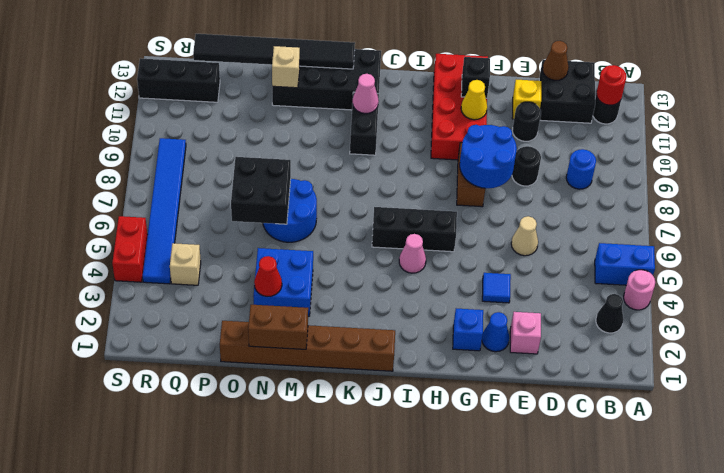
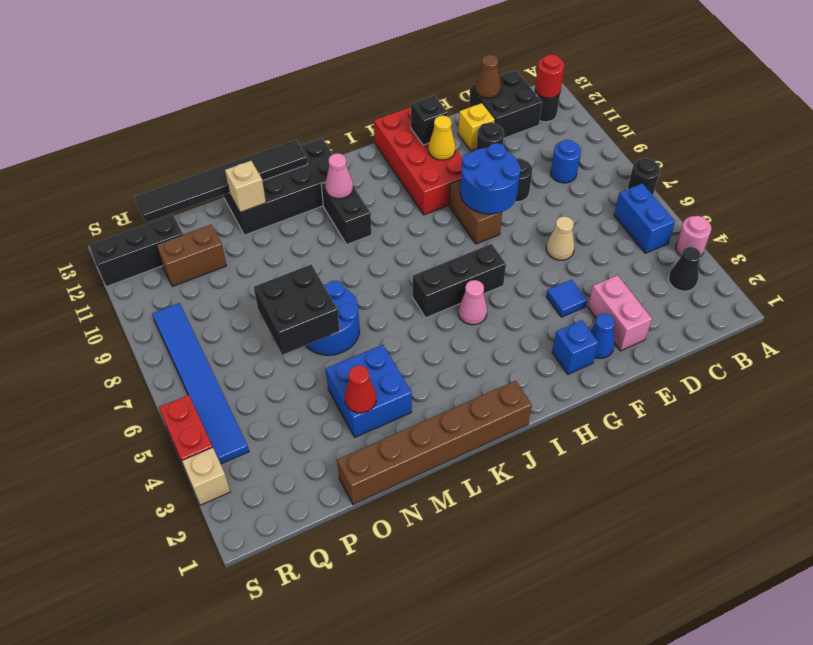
blue 1x2 brick [595,243,655,285] -> blue 1x2 brick turned to [614,183,675,253]
none -> black 1x1 round brick [627,158,660,195]
pink 1x1 brick [510,312,541,354] -> pink 1x2 brick [588,275,652,351]
brown 1x2 brick [248,305,308,349] -> brown 1x2 brick moved to [156,225,227,286]
tan 1x1 brick [170,243,201,285] -> tan 1x1 brick moved to [182,448,230,505]

